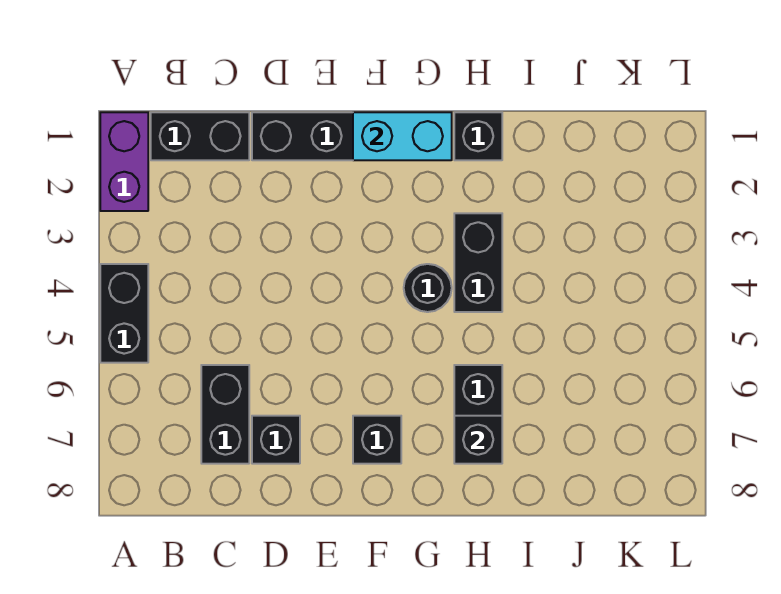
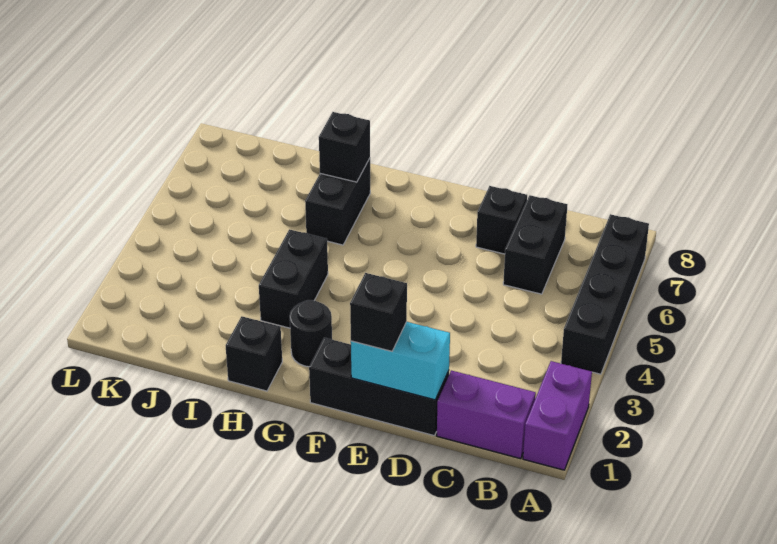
black 1x2 brick [100,264,148,363] -> black 1x4 brick [561,214,649,374]
black 1x2 brick [151,112,249,160] -> purple 1x2 brick [437,370,536,459]
cyan 1x2 brick [353,112,452,160] -> cyan 1x2 brick moved to [351,322,450,400]
black 1x1 brick [353,416,401,464] -> black 1x1 brick moved to [350,273,407,351]
black 1x1 round brick [404,264,452,312] -> black 1x1 round brick moved to [290,300,332,367]

